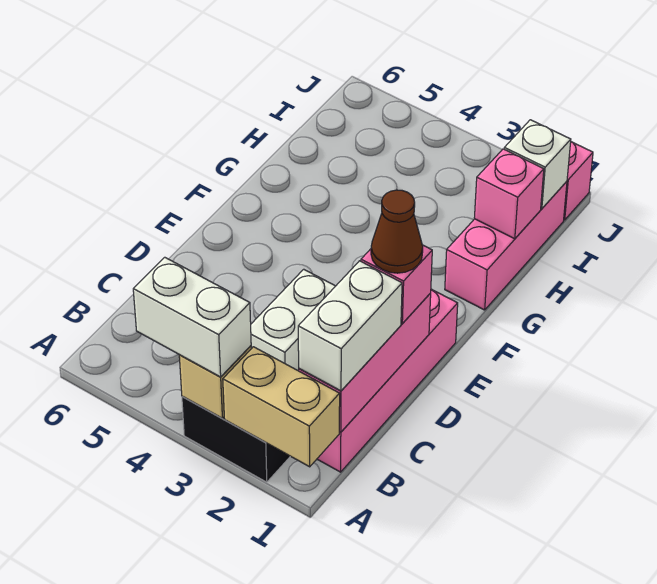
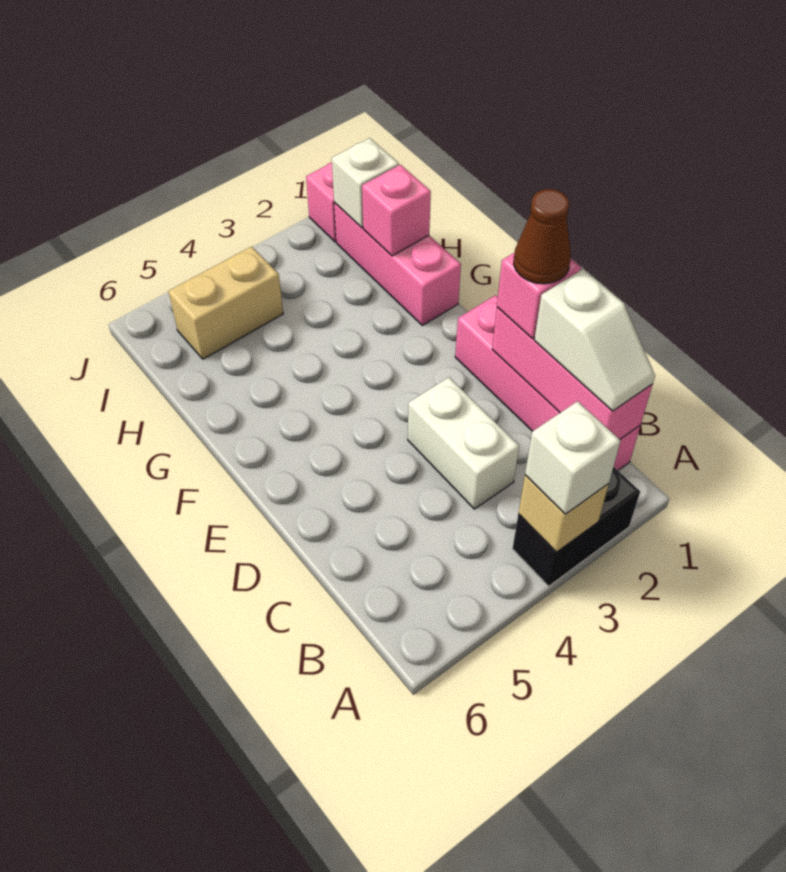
tan 1x2 brick [223,347,340,467] -> tan 1x2 brick moved to [168,247,283,359]
white 1x2 brick [133,257,251,377] -> white 1x1 brick [525,401,621,514]
white 1x2 brick [298,261,402,391] -> white 1x2 slope [534,269,655,411]

